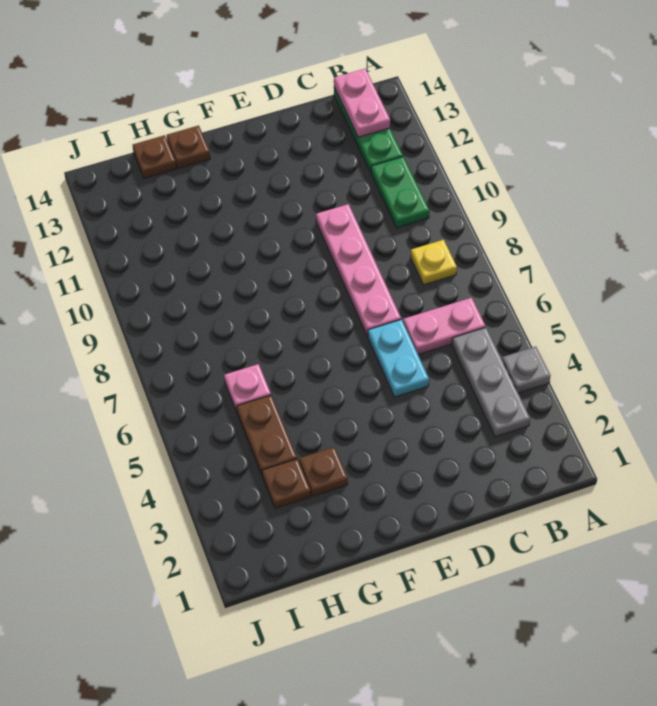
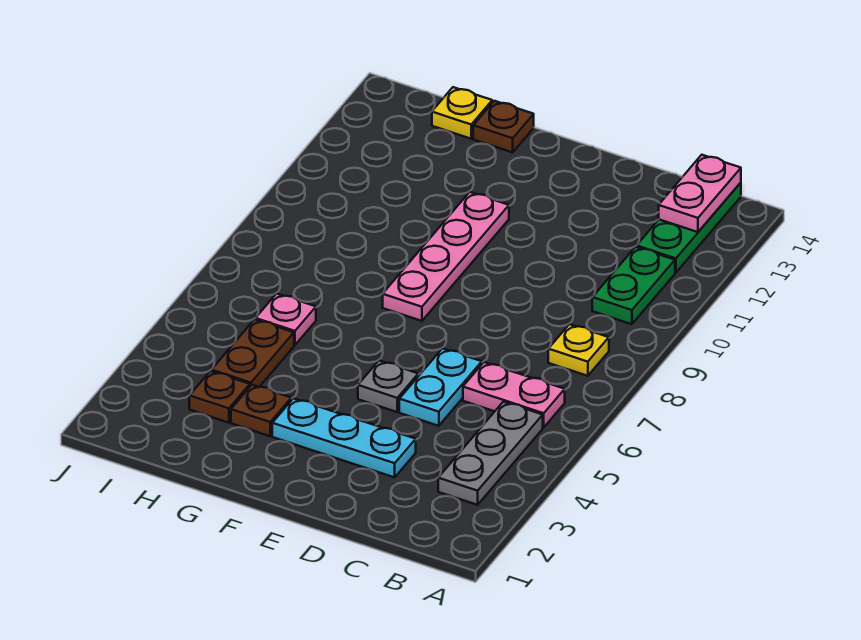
grey 1x1 plate [502,347,550,393] -> grey 1x1 plate moved to [358,361,418,412]
none -> cyan 1x3 plate [272,398,416,477]
pink 1x4 plate [316,204,401,336] -> pink 1x4 plate moved to [383,192,509,321]
brown 1x1 plate [133,135,176,178] -> yellow 1x1 plate [432,87,492,139]

